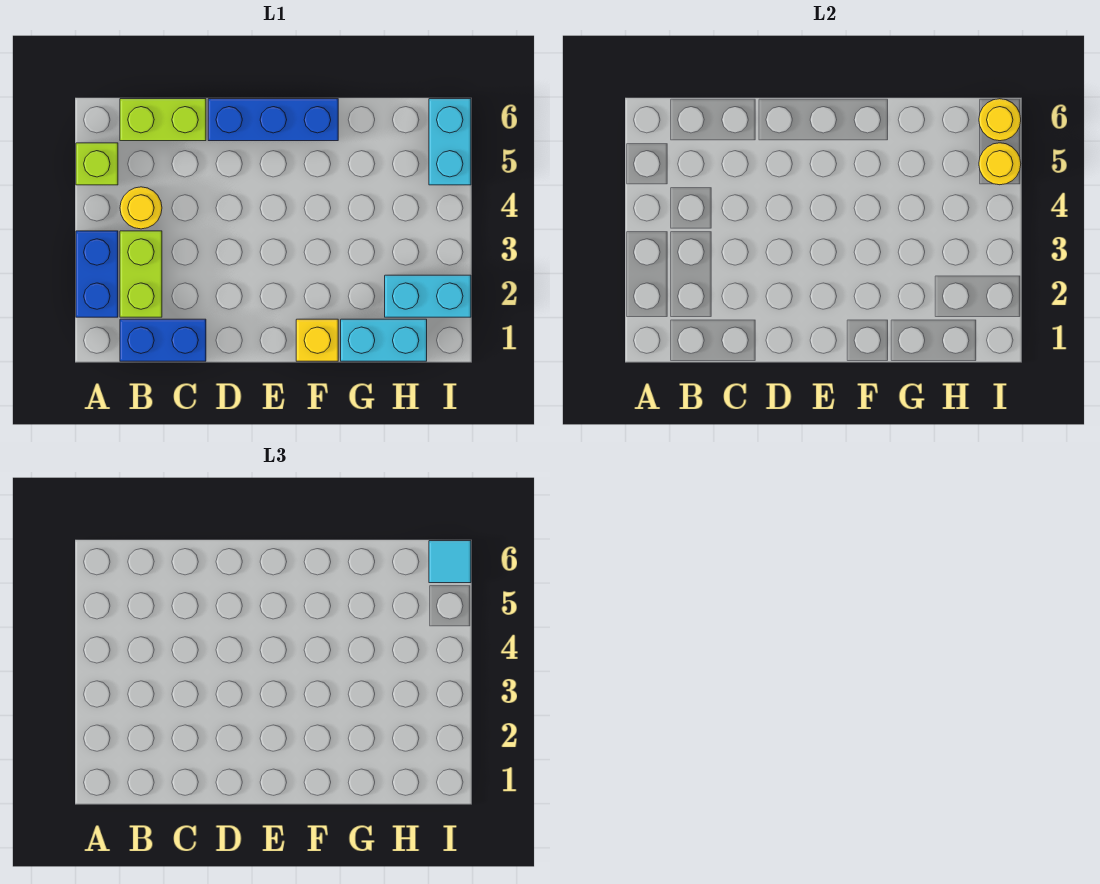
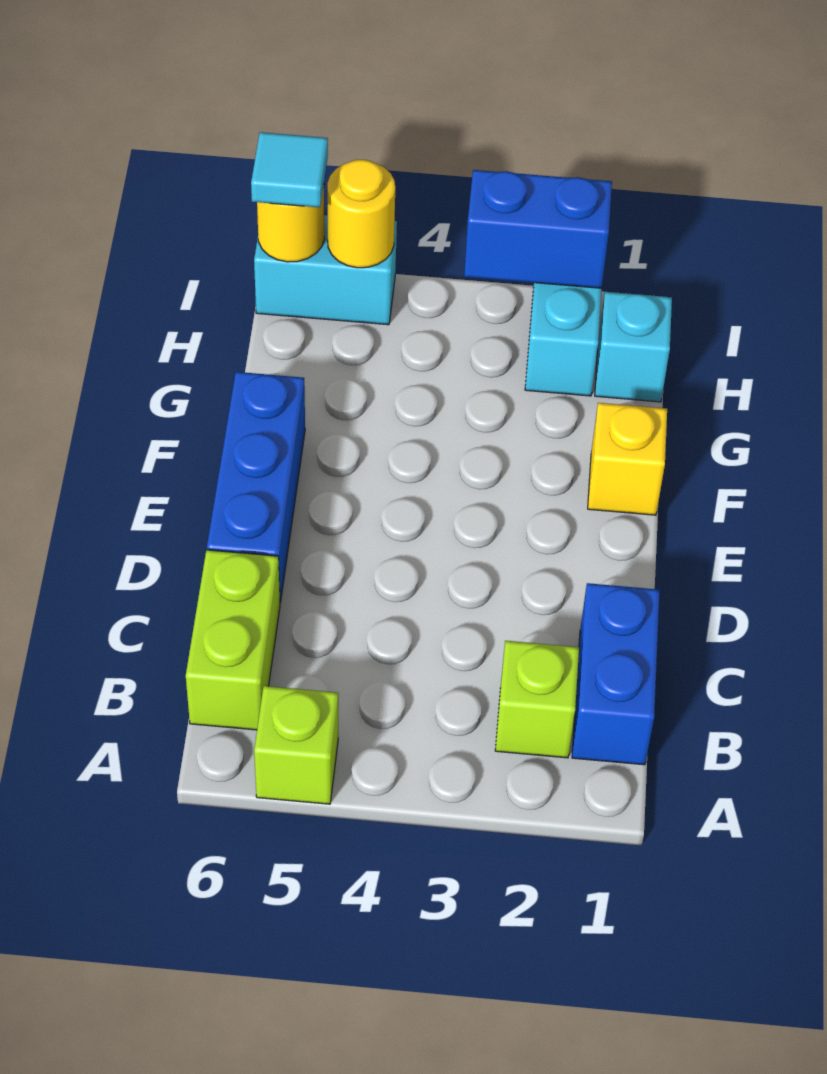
blue 1x2 brick [76,231,118,317] -> blue 1x2 brick moved to [464,170,612,288]
lime 1x2 brick [120,231,162,317] -> lime 1x1 brick [495,641,579,758]
yellow 1x1 round brick [120,187,162,229] -> none
cyan 1x2 brick [341,319,427,361] -> cyan 1x1 brick [595,292,672,402]

